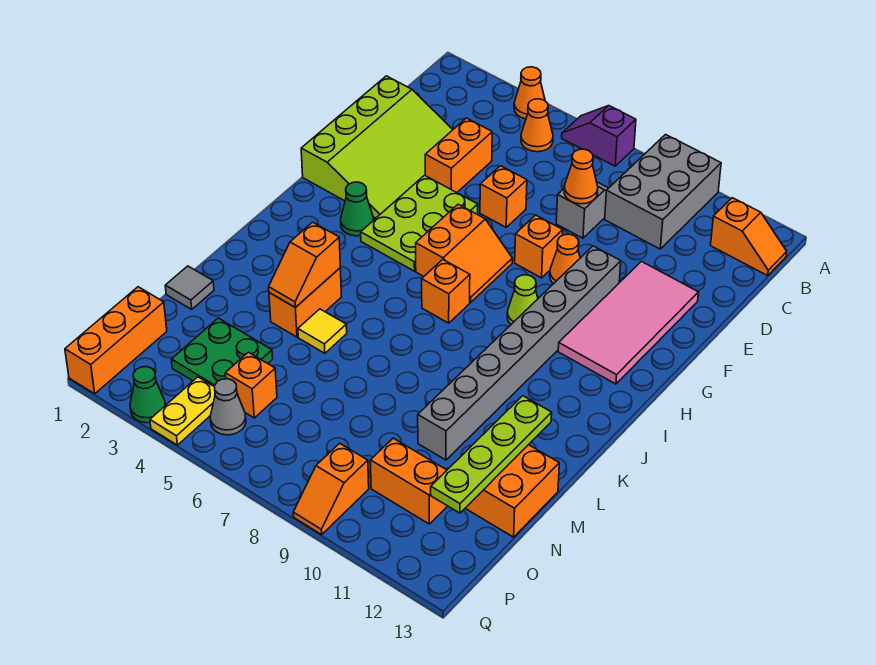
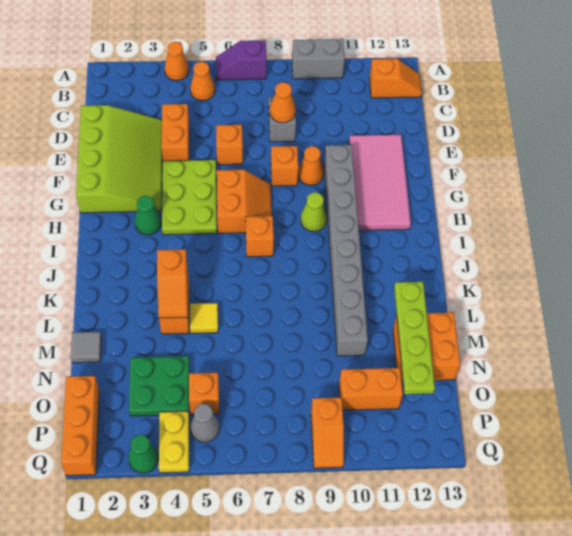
grey 2x3 brick [605,135,721,249] -> grey 1x2 brick [292,39,345,79]

